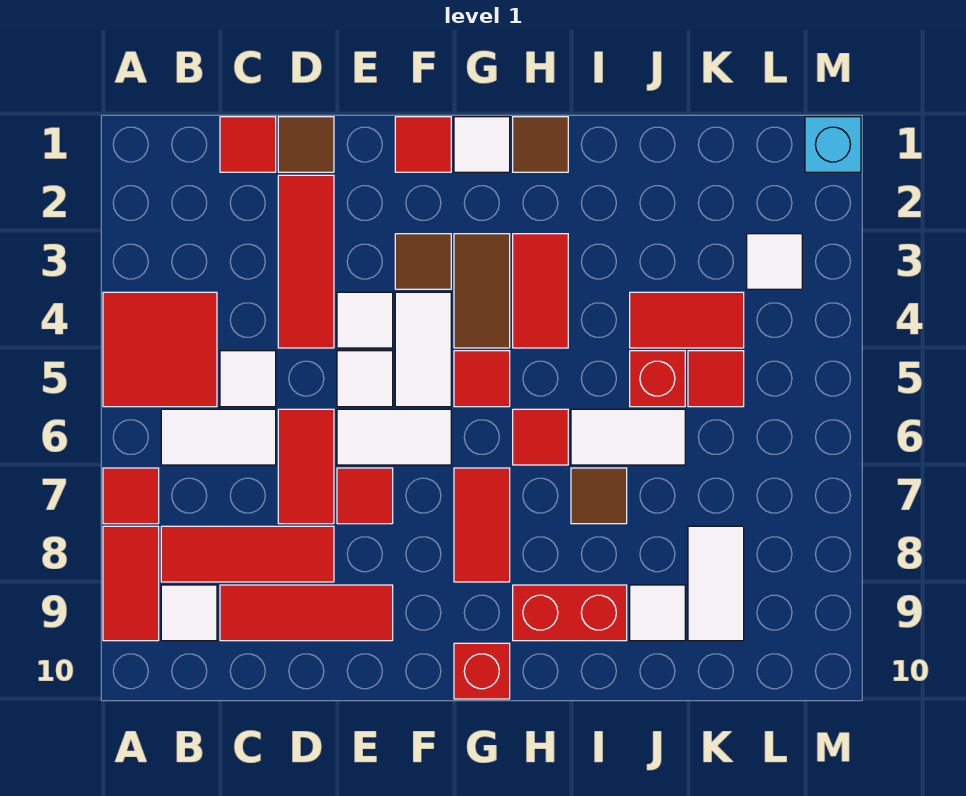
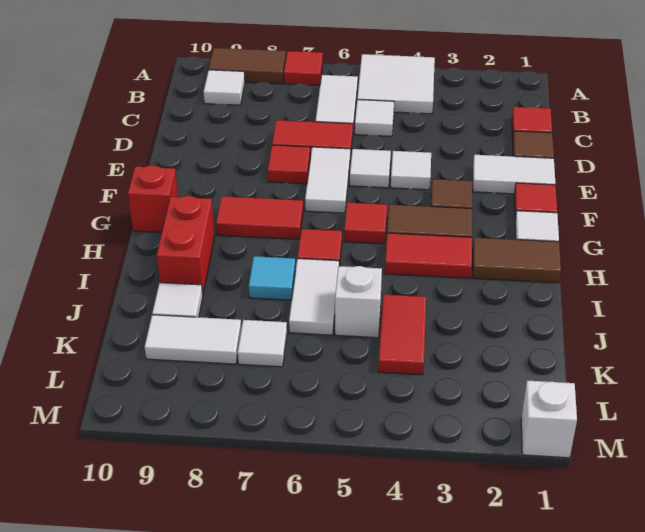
red 2x2 tile [103,292,217,407] -> white 2x2 tile [357,54,435,114]
red 1x2 tile [103,526,159,641] -> brown 1x2 tile [209,48,286,84]
red 1x3 tile [161,526,334,582] -> none
red 1x3 tile [220,585,393,641] -> none
red 1x3 tile [278,175,334,348] -> none
white 1x2 tile [395,292,451,407] -> white 1x2 tile moved to [473,155,555,194]
brown 1x1 tile [513,117,568,172] -> brown 1x2 tile [473,237,561,283]
brown 1x1 tile [571,468,627,524] -> cyan 1x1 tile [249,256,295,300]
red 1x1 brick [630,351,685,407] -> white 1x1 brick [335,266,382,338]
red 1x1 tile [688,351,744,407] -> none
white 1x1 tile [747,234,802,289] -> white 1x1 tile moved to [238,320,287,367]
cyan 1x1 brick [805,117,861,172] -> white 1x1 brick [521,380,577,458]

